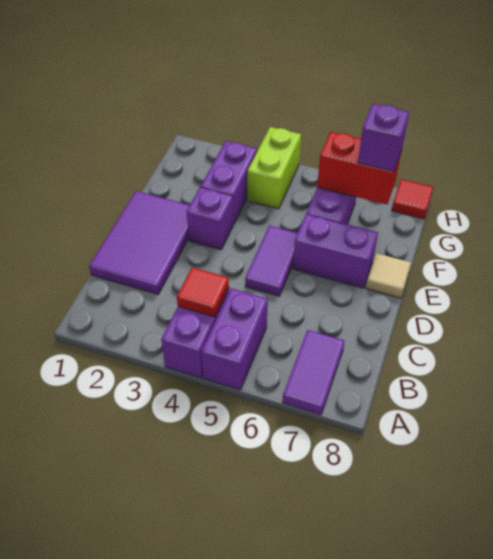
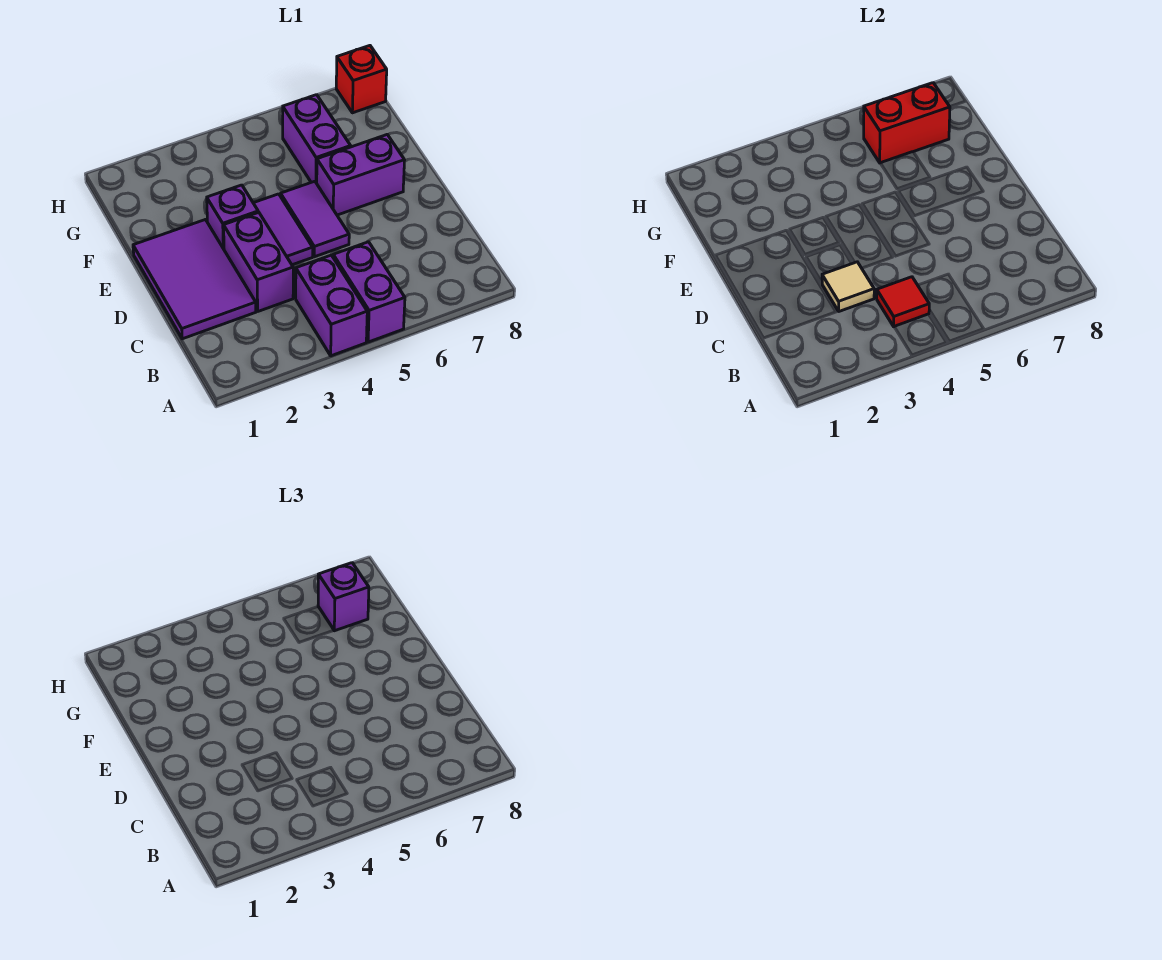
purple 1x2 tile [282,330,345,415] -> purple 1x2 tile moved to [254,194,313,265]
tan 1x1 tile [366,253,411,298] -> tan 1x1 tile moved to [822,262,874,311]
purple 1x2 brick [201,141,257,224] -> purple 1x2 brick moved to [224,212,293,311]
lime 1x2 brick [247,127,301,209] -> none
red 1x1 tile [392,179,433,219] -> red 1x1 brick [336,46,387,113]

